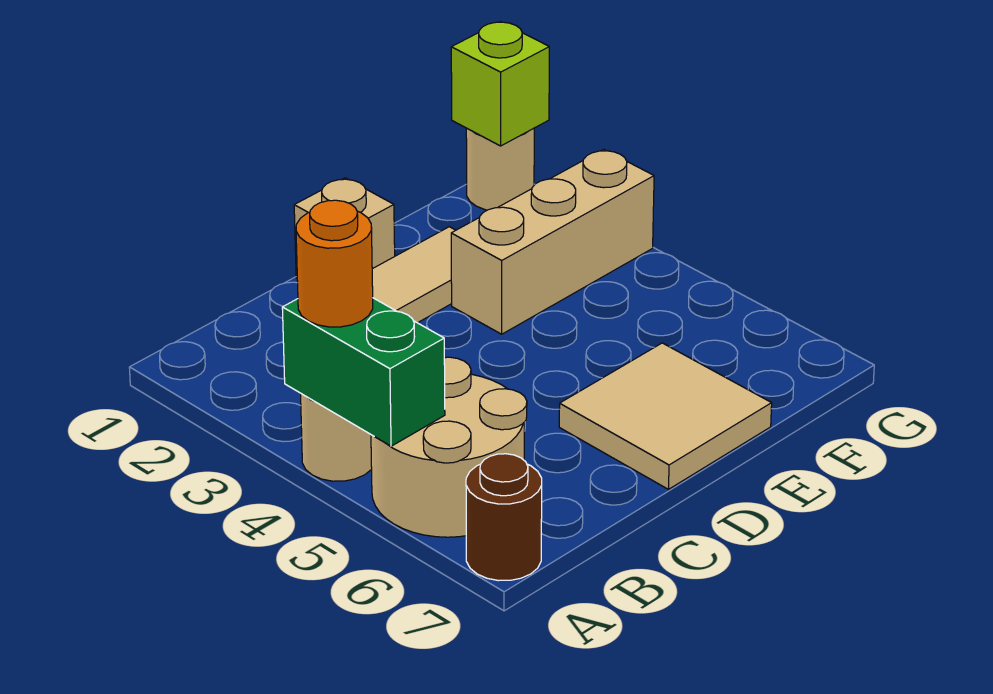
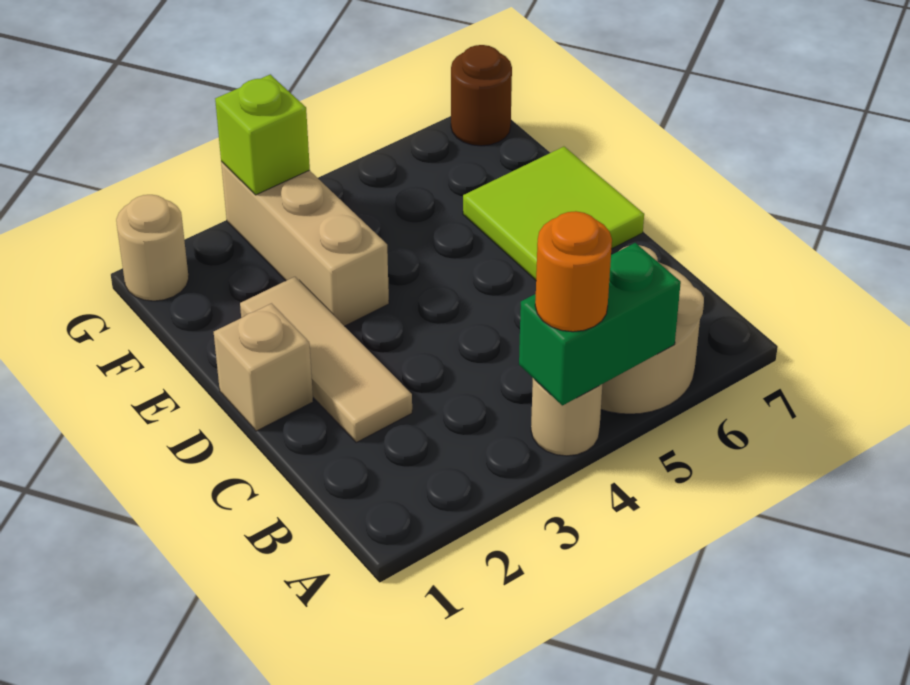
brown 1x1 round brick [466,454,542,581] -> brown 1x1 round brick moved to [451,45,512,146]
tan 2x2 tile [559,343,772,489] -> lime 2x2 tile [463,147,644,280]
lime 1x1 brick [451,22,549,146] -> lime 1x1 brick moved to [215,74,310,195]

